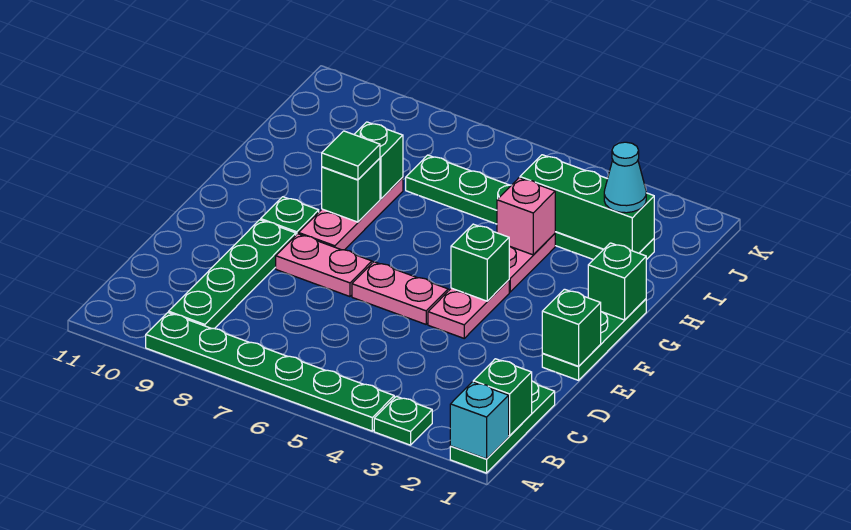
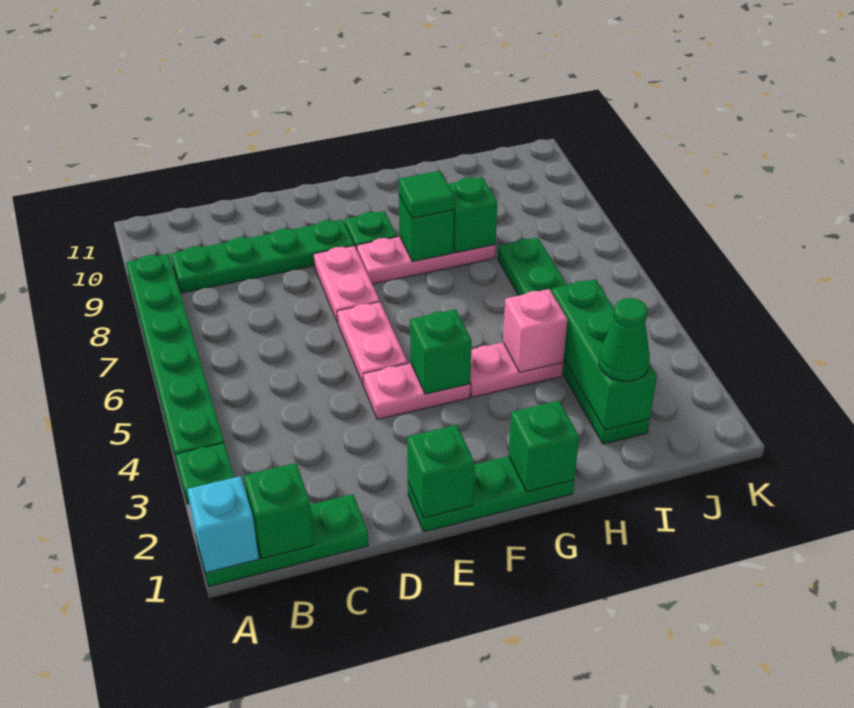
cyan 1x1 cone [604,142,646,213] -> green 1x1 cone [599,298,650,381]

